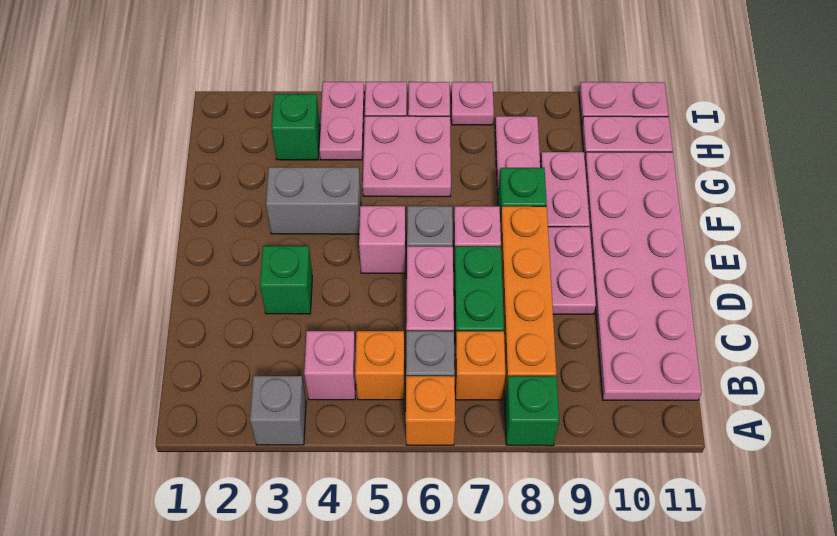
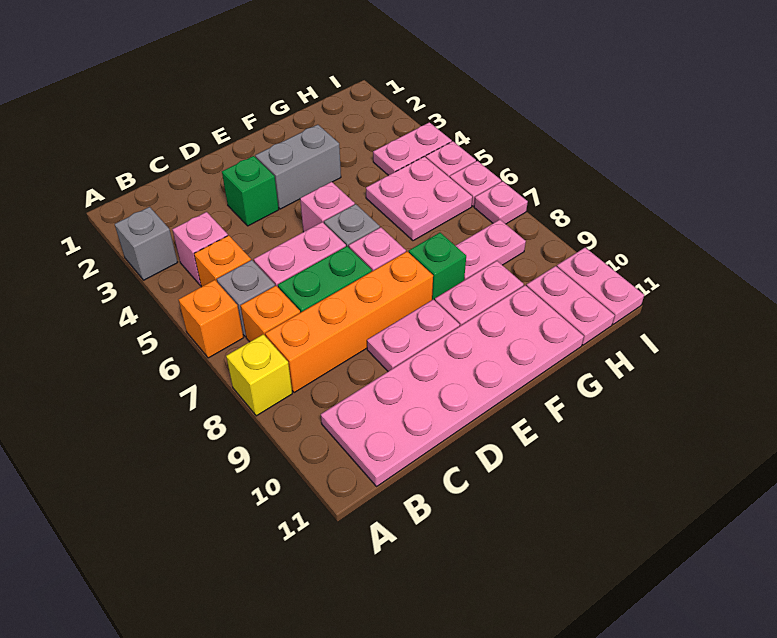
green 1x1 brick [505,376,559,446] -> yellow 1x1 brick [226,334,292,416]
grey 1x2 brick [266,167,361,234] -> grey 1x2 brick turned to [255,125,341,209]
green 1x1 brick [271,94,320,160] -> none

